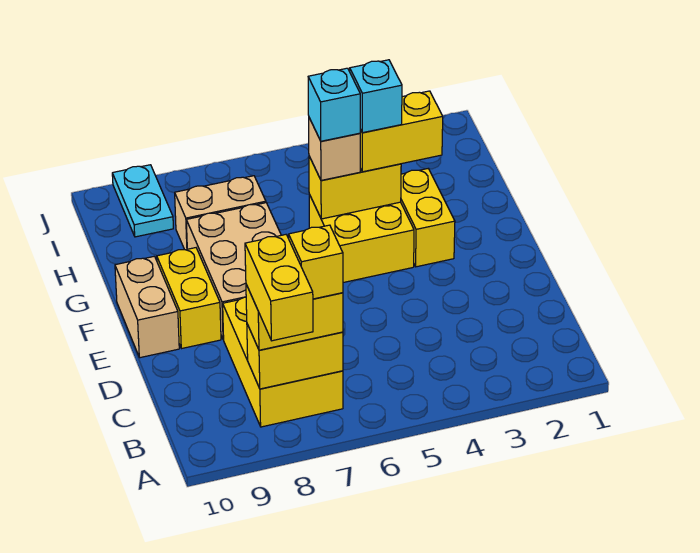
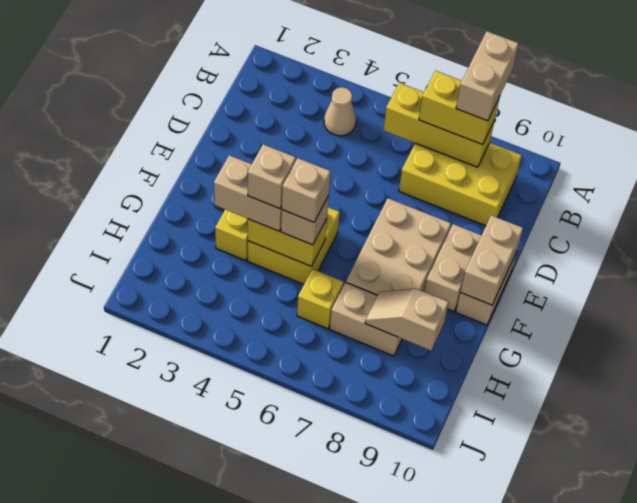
yellow 1x2 brick [245,235,313,341] -> tan 1x2 brick [456,31,519,121]
none -> tan 1x1 cone [324,87,356,136]
yellow 2x3 brick [223,297,343,427] -> yellow 2x3 brick turned to [399,143,522,226]
yellow 1x2 brick [247,324,343,389] -> yellow 1x3 brick [383,83,494,167]
yellow 1x1 brick [289,225,343,299] -> yellow 1x1 brick moved to [297,269,344,329]
yellow 1x2 brick [157,248,221,349] -> tan 1x2 brick [424,224,482,312]
none -> tan 1x2 brick [460,215,523,305]
yellow 1x2 brick [360,91,443,172] -> tan 1x2 brick [214,155,282,231]
cyan 1x1 brick [350,60,402,133] -> tan 1x1 brick [248,144,296,209]
cyan 1x1 brick [308,68,360,141] -> tan 1x1 brick [282,158,331,222]
none -> tan 1x2 slope [365,288,449,350]
cyan 1x2 plate [112,165,173,237] -> none

